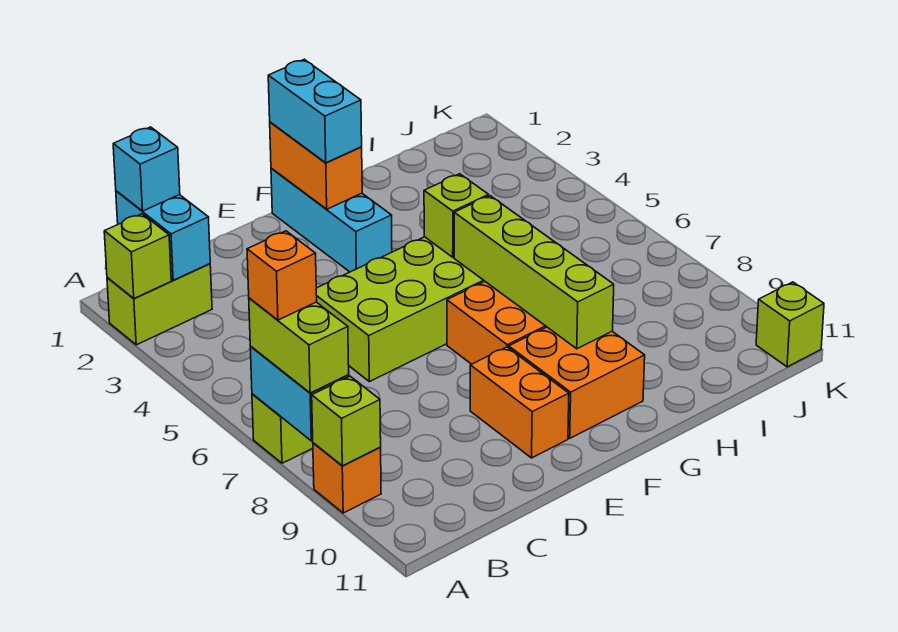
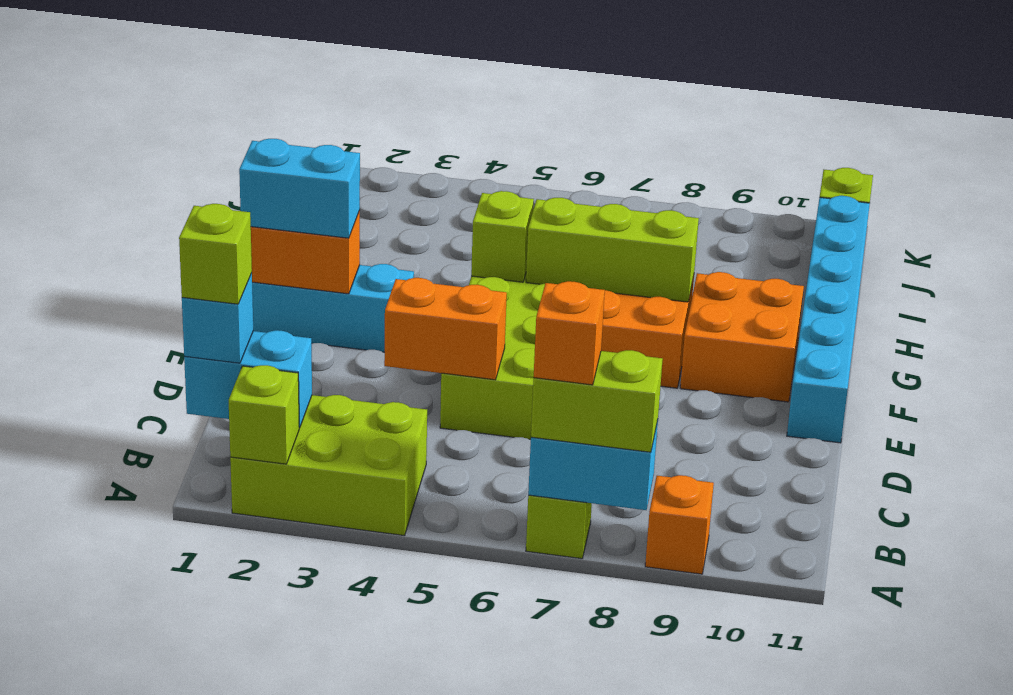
lime 1x2 brick [107,264,212,345] -> lime 2x3 brick [230,395,427,536]
lime 1x1 brick [312,376,381,466] -> lime 1x1 brick moved to [179,204,252,304]
orange 1x2 brick [470,347,569,458] -> orange 1x2 brick moved to [384,278,507,380]
none -> cyan 1x6 brick [787,196,870,443]
lime 1x4 brick [454,196,614,349] -> lime 1x3 brick [526,198,699,302]

